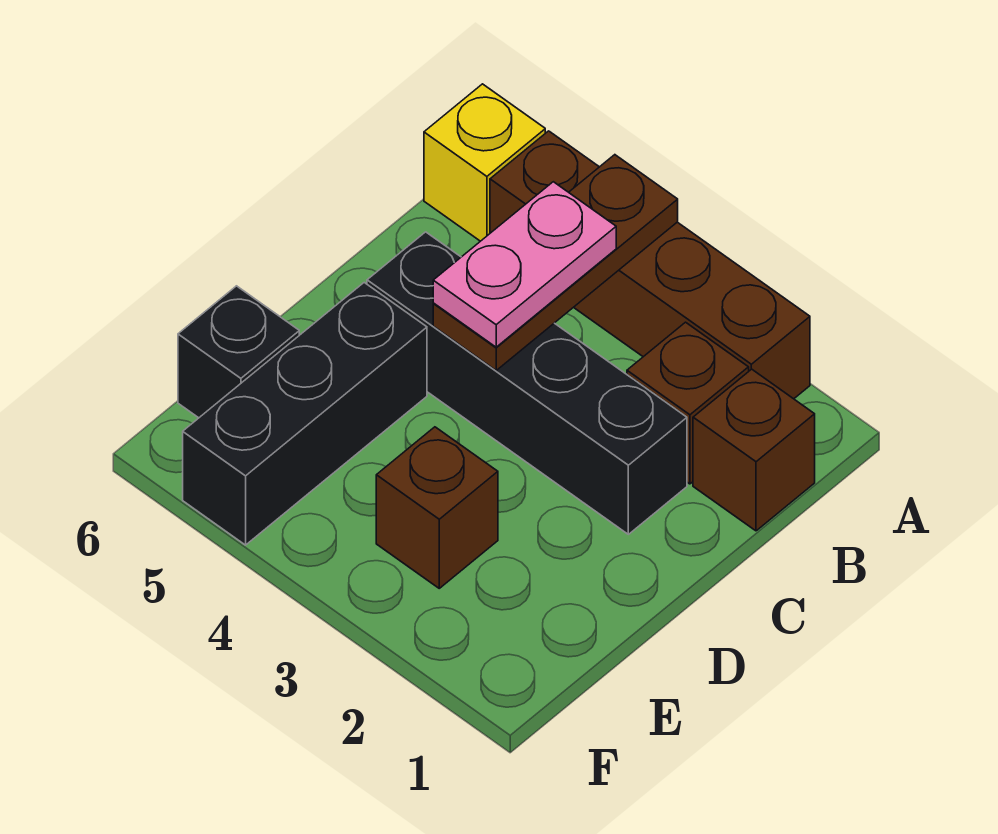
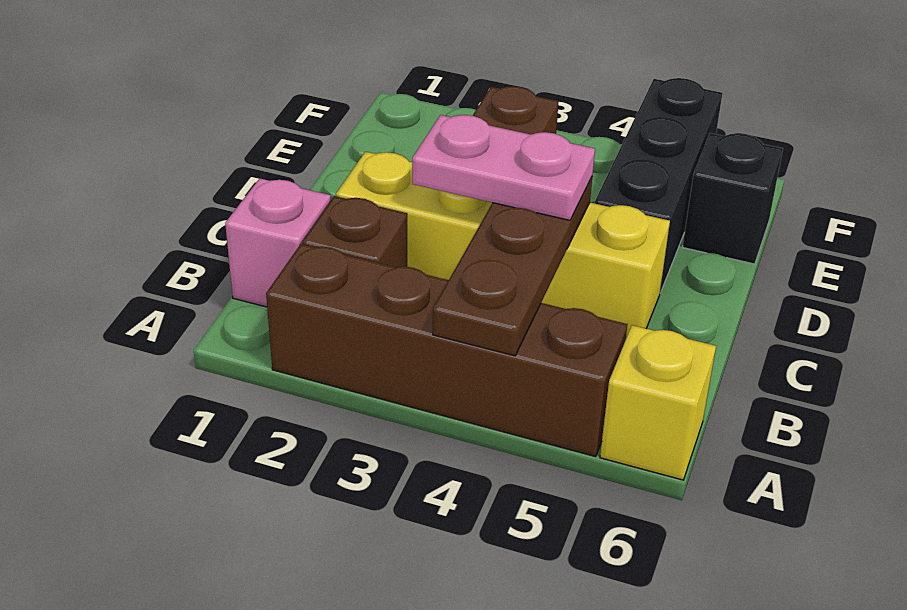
brown 1x1 brick [693,369,815,531] -> pink 1x1 brick [225,178,331,307]
pink 1x2 plate [433,182,616,347] -> pink 1x2 plate turned to [412,115,595,220]
black 1x4 brick [367,232,687,534] -> yellow 1x4 brick [336,152,670,338]

